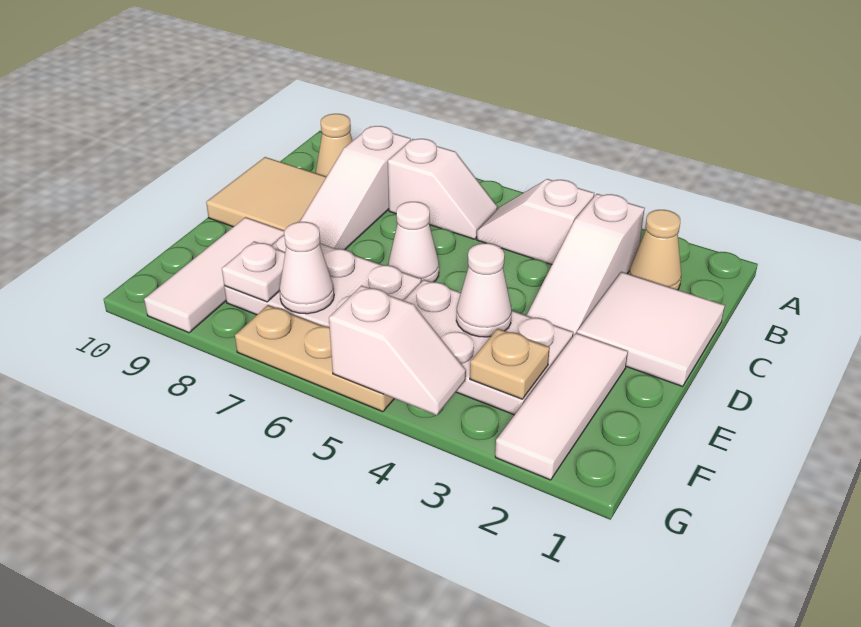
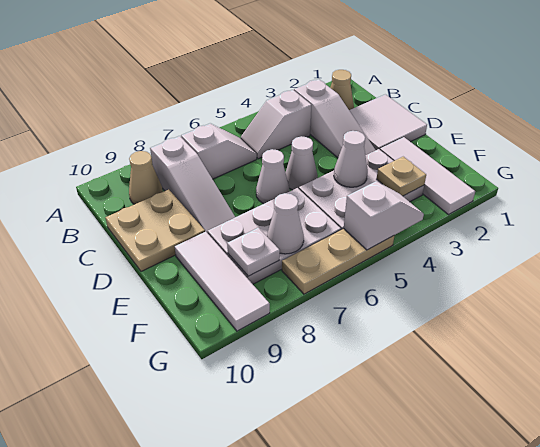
tan 2x2 tile [206,157,326,231] -> tan 2x2 plate [105,190,205,271]
none -> white 1x1 cone [285,136,318,190]

